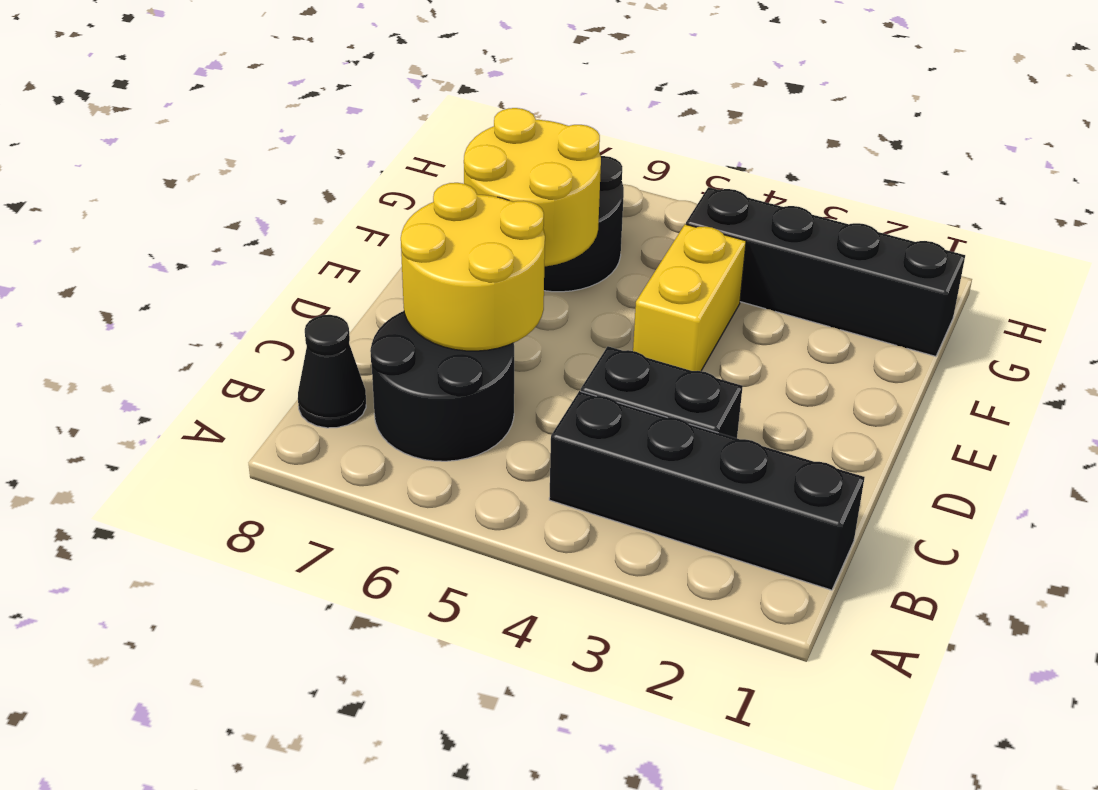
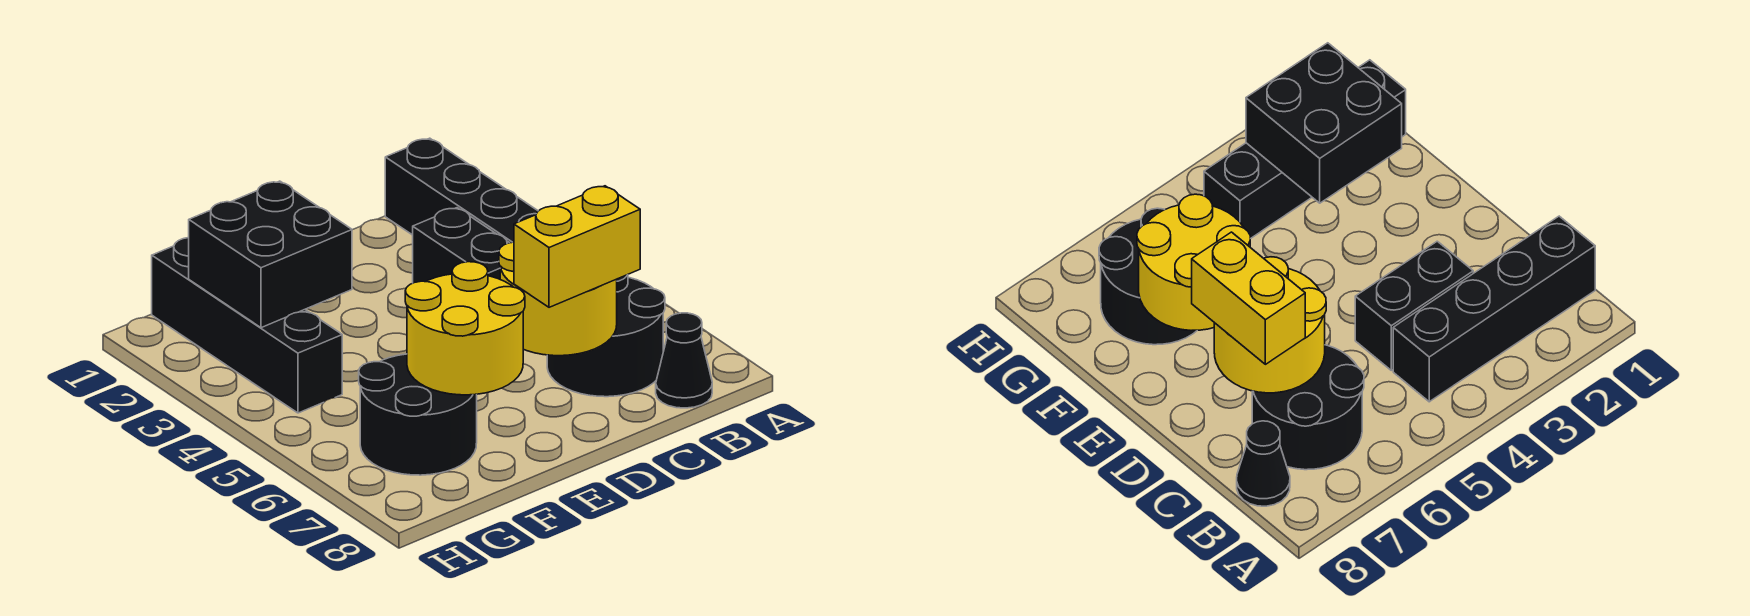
yellow 1x2 brick [633,224,746,371] -> yellow 1x2 brick moved to [514,186,640,307]
none -> black 2x2 brick [189,181,352,328]

